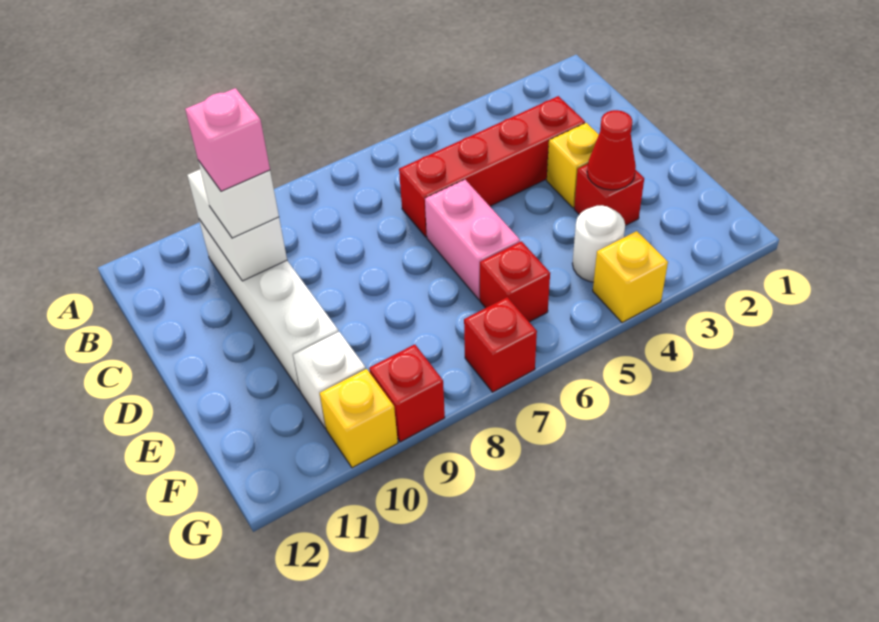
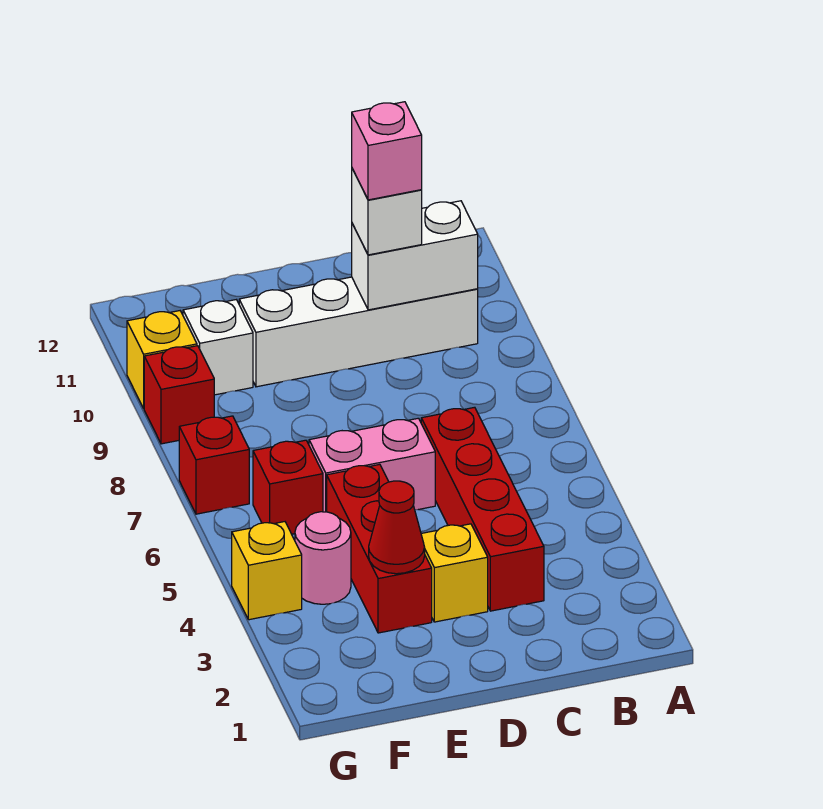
red 1x1 brick [574,164,644,226] -> red 1x3 brick [327,464,432,633]
white 1x1 round brick [572,205,625,282] -> pink 1x1 round brick [295,512,351,604]

